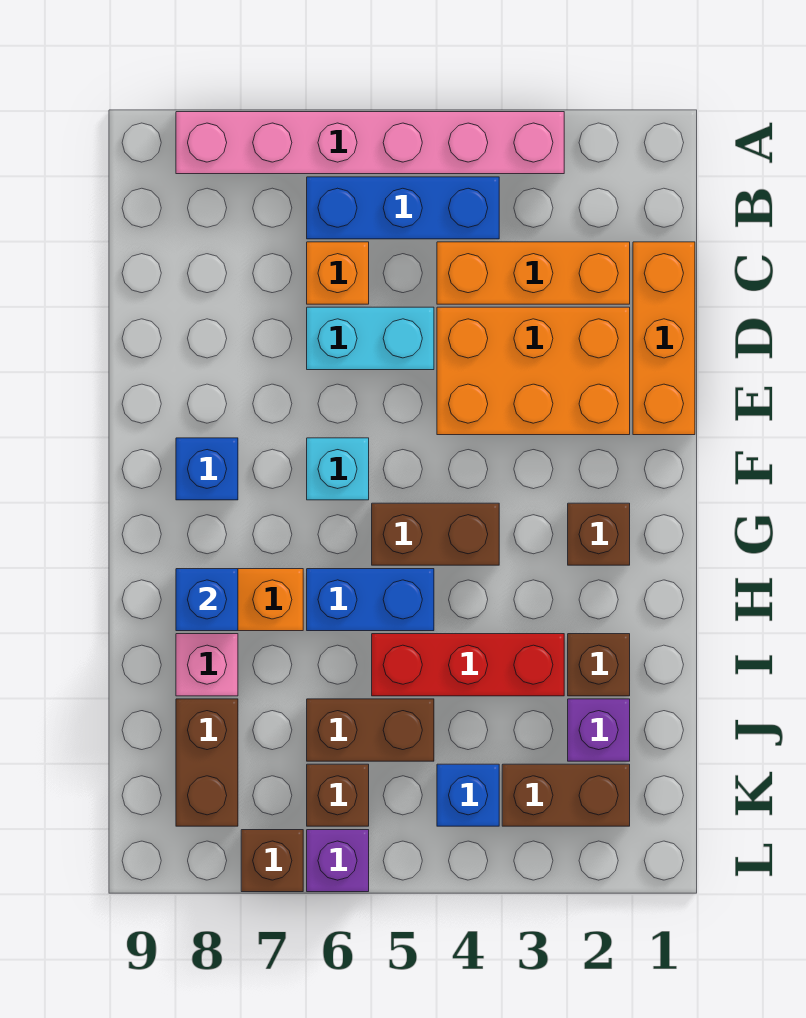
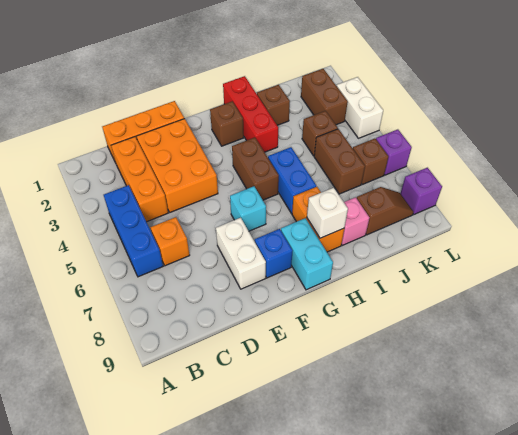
pink 1x6 brick [176,112,564,174] -> none
cyan 1x2 brick [307,307,434,370] -> cyan 1x2 brick moved to [281,218,333,290]
none -> white 1x2 brick [216,218,266,289]
blue 1x1 brick [176,569,238,631] -> white 1x1 brick [307,188,348,238]
red 1x3 brick [372,634,564,696] -> red 1x3 brick moved to [223,76,278,152]
purple 1x1 brick [568,699,630,761] -> purple 1x1 brick moved to [400,168,442,214]
brown 1x2 brick [176,699,238,826] -> brown 1x2 slope [357,187,413,235]
blue 1x1 brick [437,764,499,826] -> none
none -> white 1x2 brick [337,77,383,138]
brown 1x1 brick [241,830,303,892] -> brown 1x1 brick moved to [302,111,338,156]

